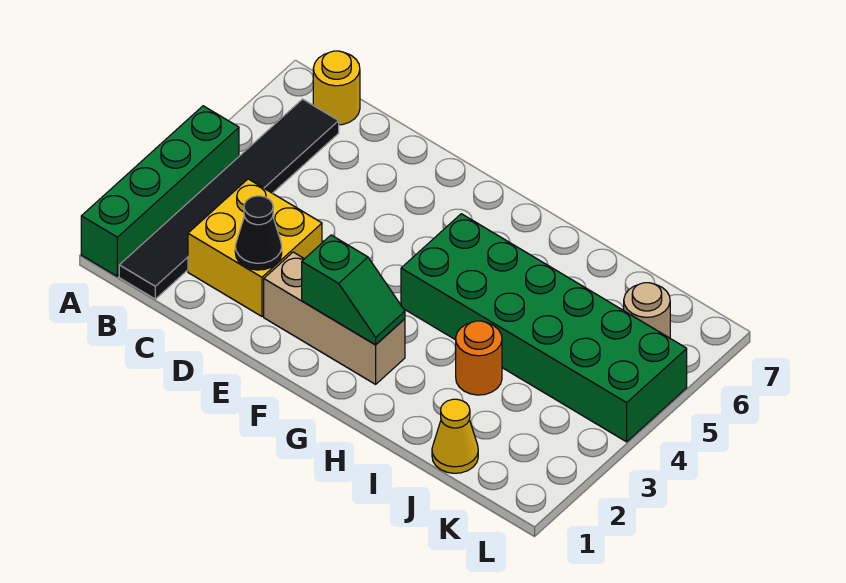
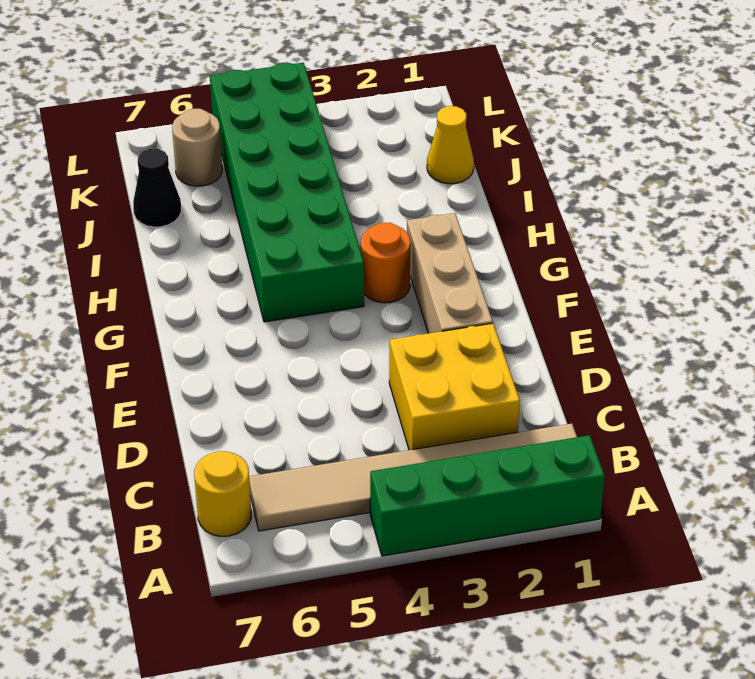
black 1x6 tile [119,99,339,299] -> tan 1x6 tile [249,424,577,531]
black 1x1 cone [235,196,282,270] -> black 1x1 cone moved to [133,149,181,227]
green 1x2 slope [302,235,405,345] -> none
orange 1x1 round brick [456,321,502,395] -> orange 1x1 round brick moved to [361,223,411,303]

